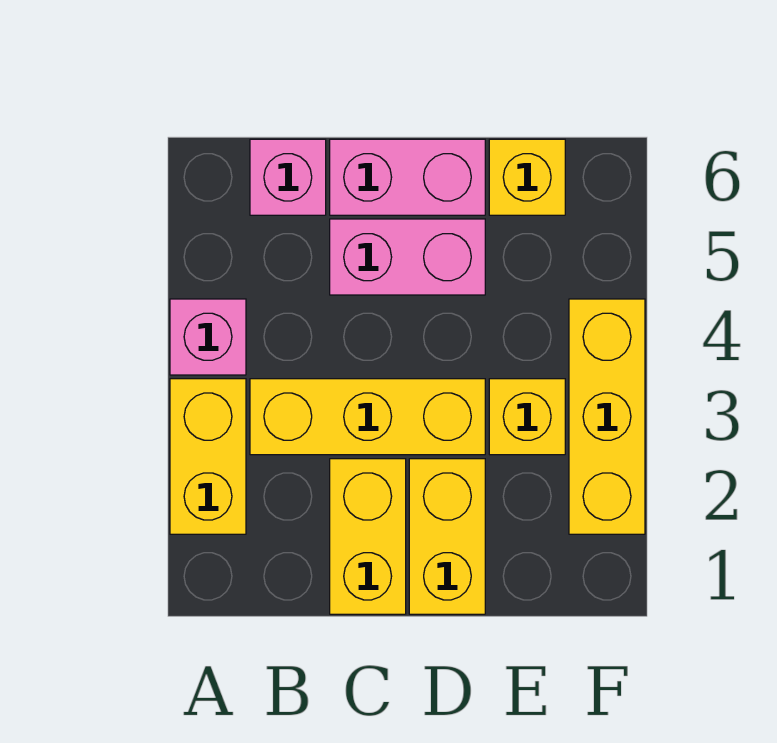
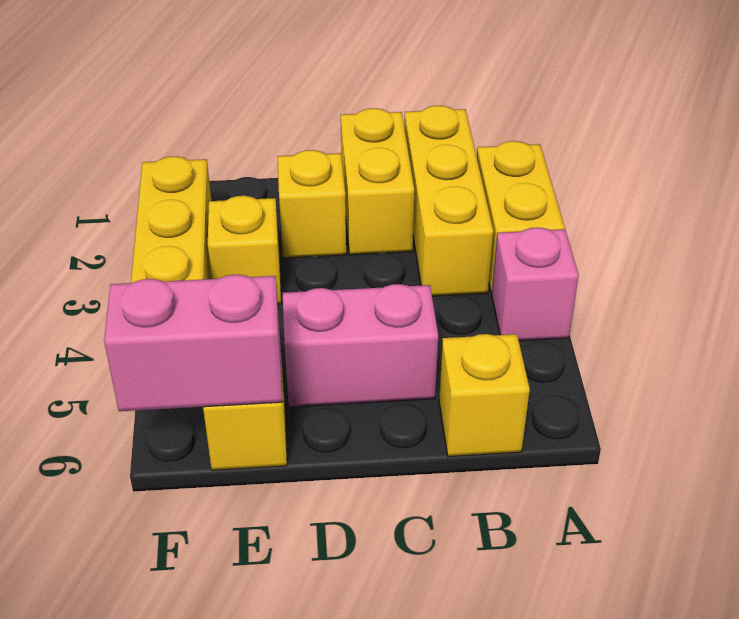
yellow 1x3 brick [250,379,485,455] -> yellow 1x3 brick turned to [404,106,493,296]
pink 1x1 brick [250,139,326,215] -> yellow 1x1 brick [439,334,530,457]
pink 1x2 brick [330,139,485,215] -> pink 1x2 brick moved to [104,274,283,411]
yellow 1x2 brick [409,459,485,614] -> yellow 1x1 brick [278,150,346,258]

